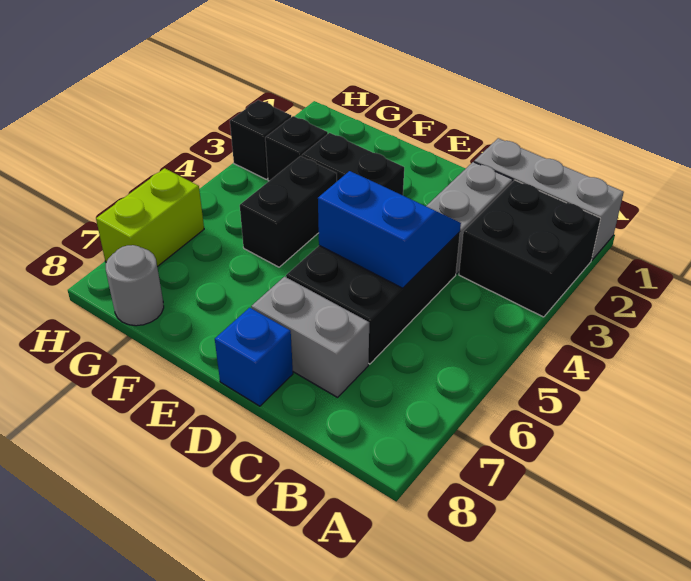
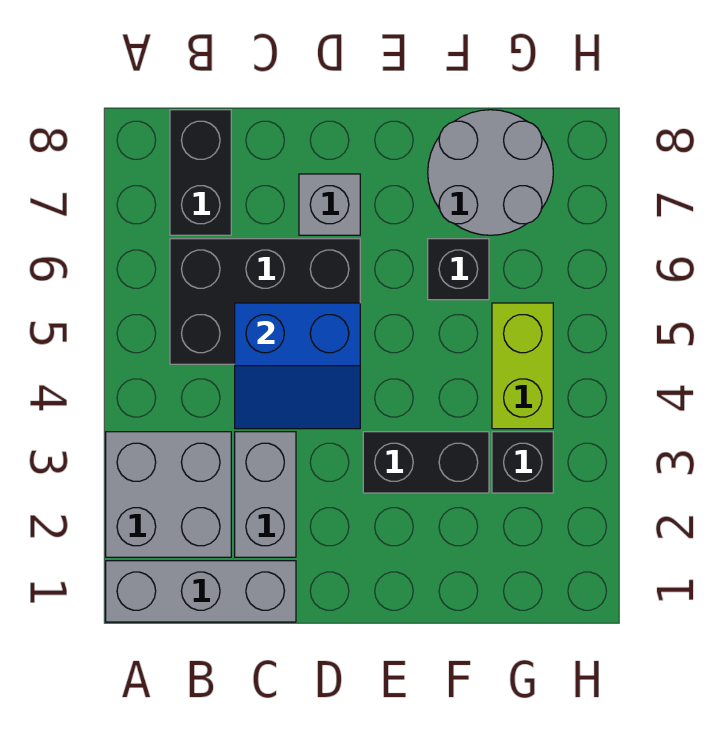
black 2x2 brick [459,180,601,317] -> grey 2x2 brick [106,432,231,557]
black 2x3 brick [286,232,460,364] -> black 2x3 brick turned to [170,239,360,364]
grey 1x2 brick [251,277,369,397] -> grey 1x1 brick [299,174,360,235]
blue 1x1 brick [215,308,293,406] -> none
black 1x2 brick [240,156,337,267] -> black 1x2 brick moved to [170,110,231,235]
grey 1x1 round brick [106,245,164,326] -> grey 2x2 round brick [428,110,553,235]
black 1x1 brick [230,100,291,179] -> black 1x1 brick moved to [428,239,489,300]
lime 1x2 brick [96,168,204,267] -> lime 1x2 brick moved to [492,303,553,429]

